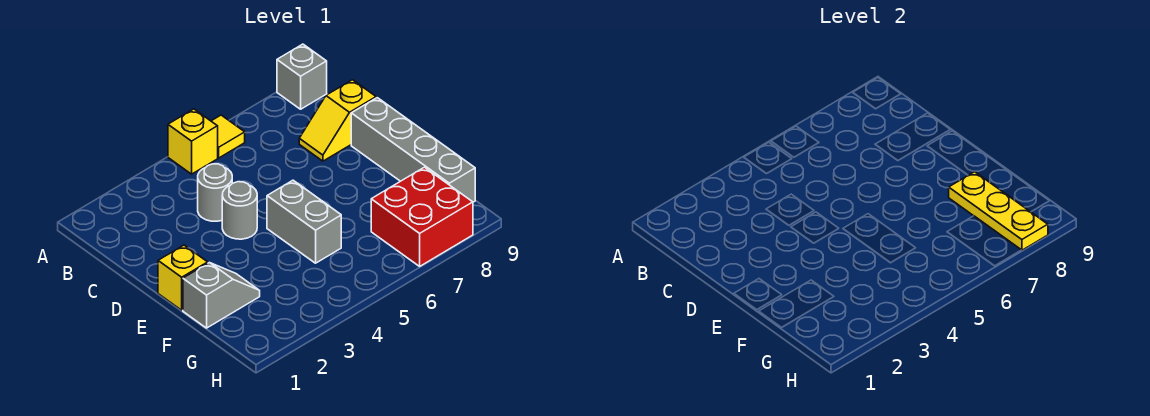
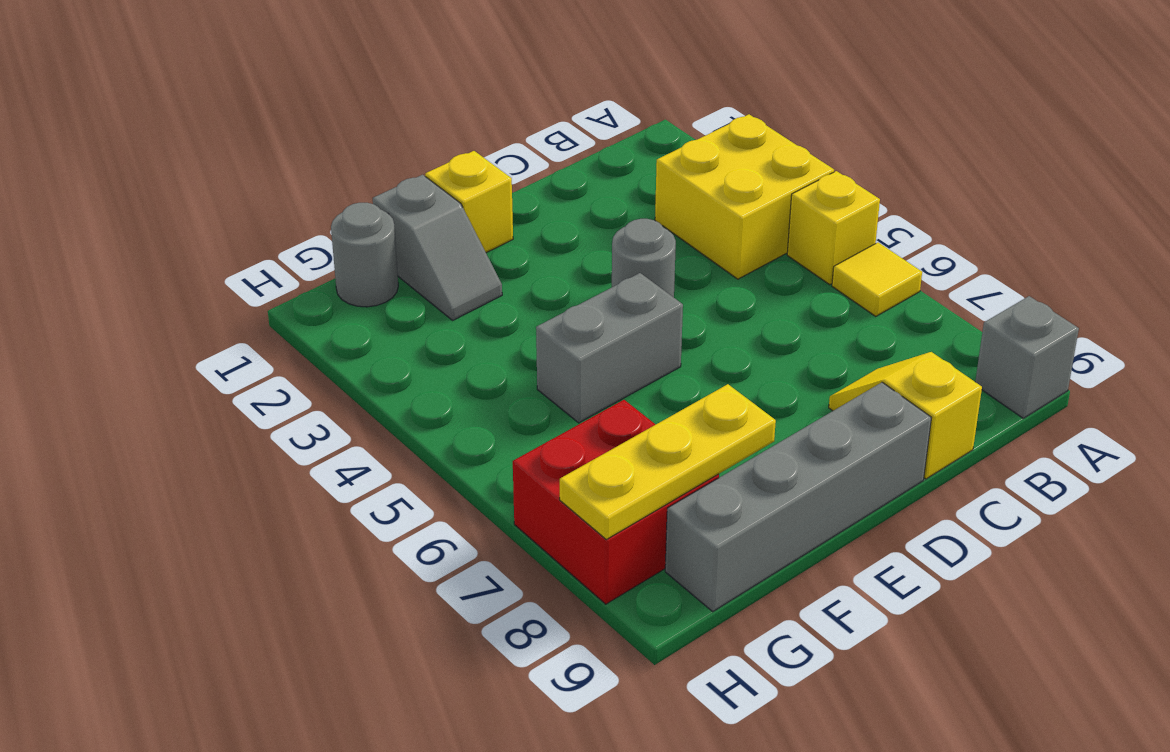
none -> yellow 2x2 brick [655,114,834,279]
grey 1x1 round brick [198,164,232,221] -> grey 1x1 round brick moved to [331,203,398,307]

